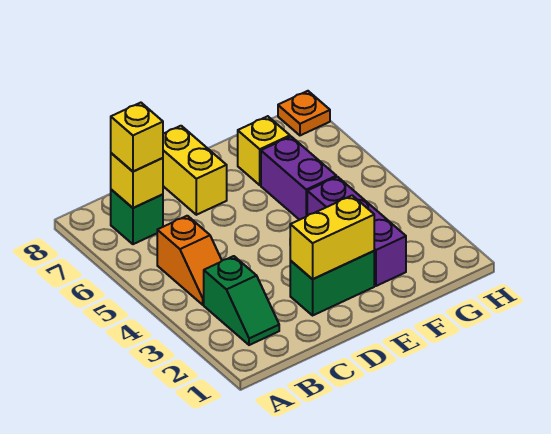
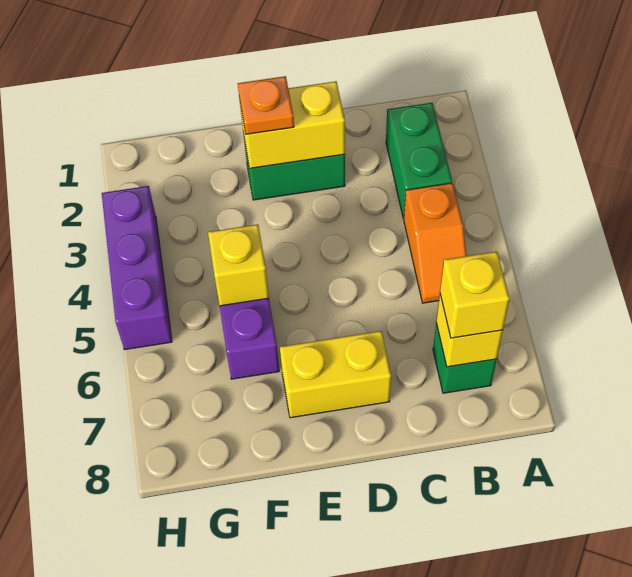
green 1x2 slope [204,256,279,345] -> green 1x2 brick [386,103,452,219]
orange 1x2 slope [157,216,222,305] -> orange 1x2 slope turned to [404,183,466,303]
yellow 1x2 brick [163,126,227,215] -> yellow 1x2 brick turned to [280,331,391,418]
purple 1x3 brick [307,177,406,286] -> purple 1x3 brick moved to [102,186,172,350]
yellow 1x1 brick [238,116,290,185] -> yellow 1x1 brick moved to [208,224,269,306]
orange 1x1 plate [278,91,330,135] -> orange 1x1 plate moved to [238,76,294,134]

